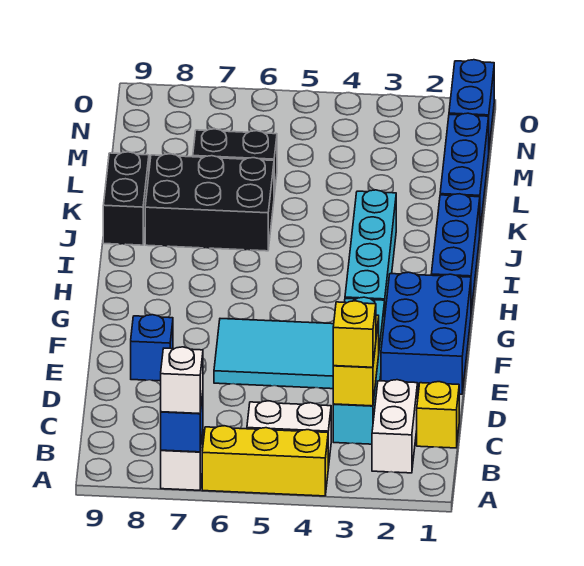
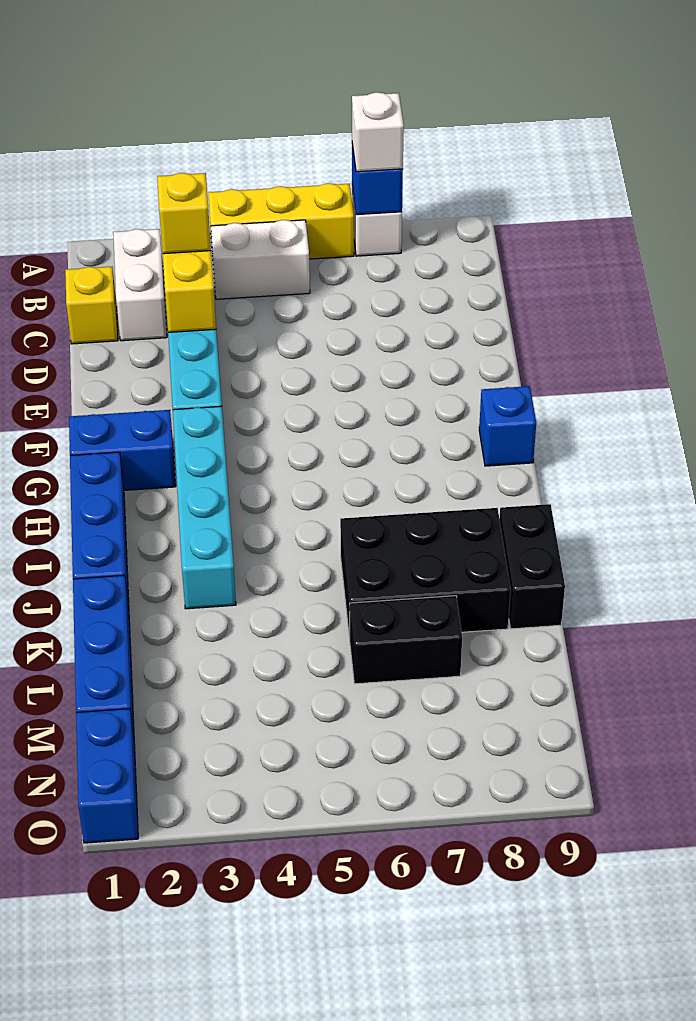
blue 2x3 brick [381,272,471,394] -> blue 1x2 brick [69,410,176,490]
cyan 2x3 tile [214,319,334,389] -> none
blue 1x1 brick [131,315,173,381] -> blue 1x1 brick moved to [479,386,536,466]

